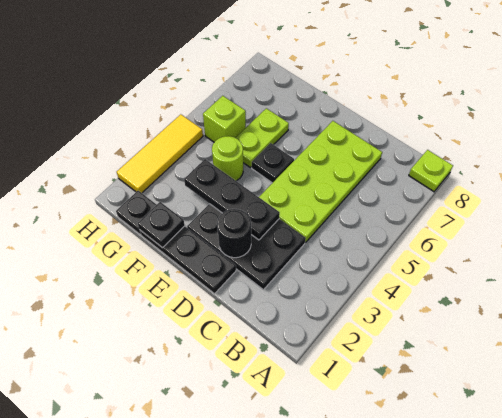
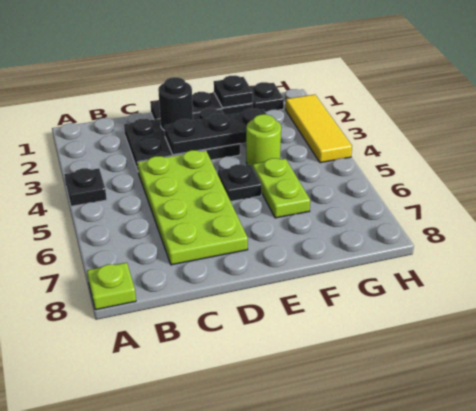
none -> black 1x1 plate [64,168,107,206]
lime 1x1 brick [203,96,246,142] -> none

